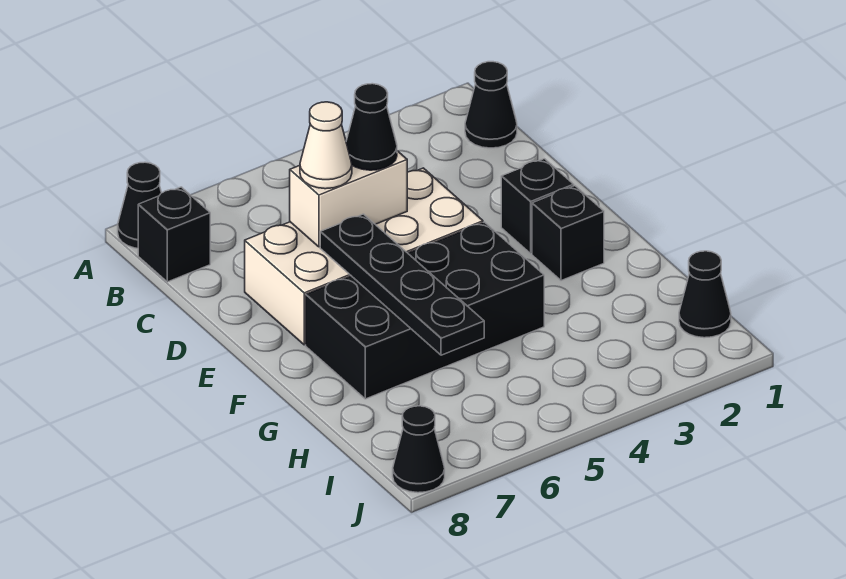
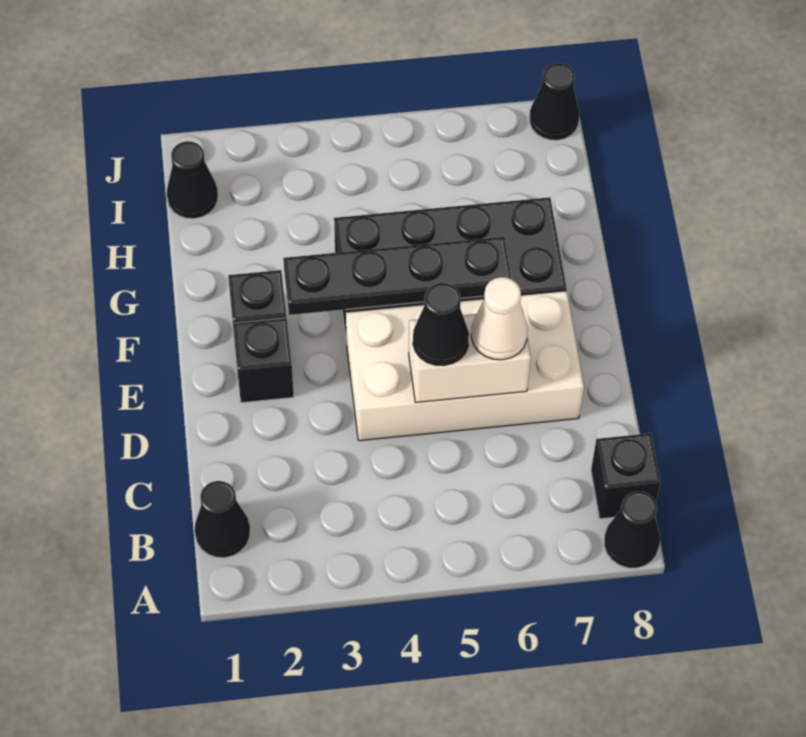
black 1x4 plate [320,214,484,355] -> black 1x4 plate turned to [283,237,511,315]

